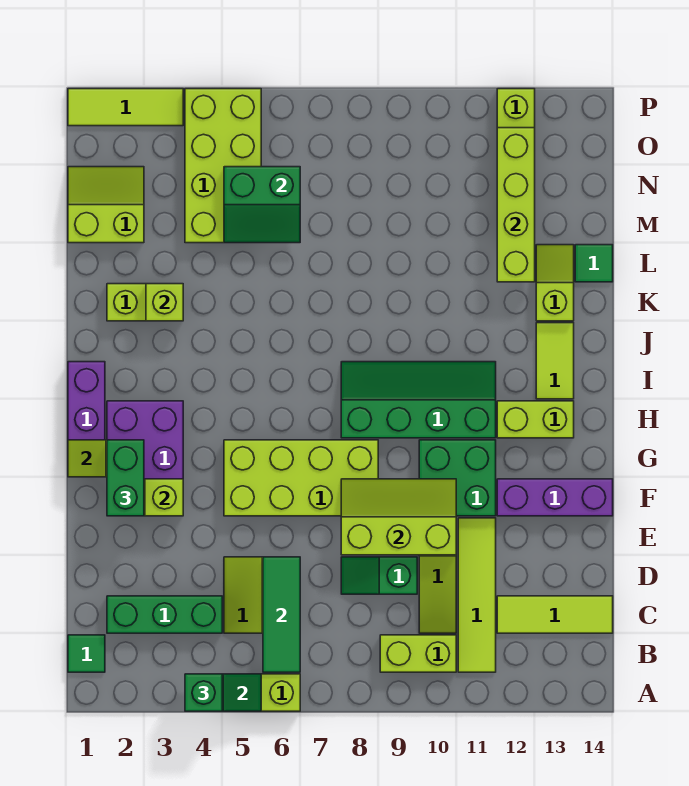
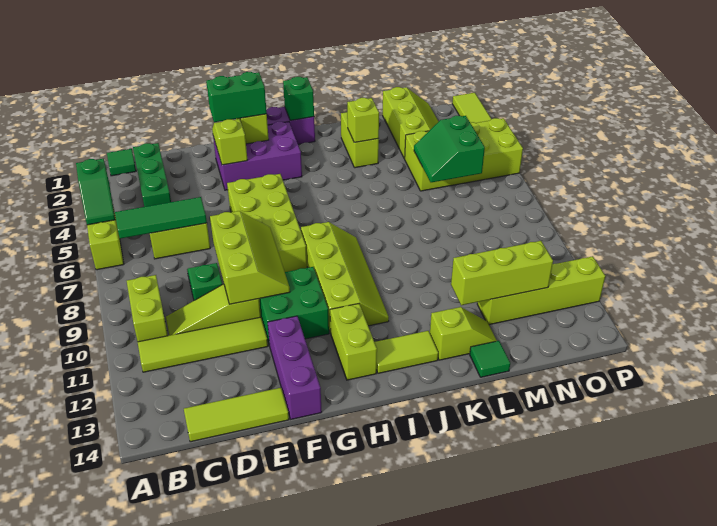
green 1x1 brick [185,674,222,711] -> green 1x1 brick moved to [283,77,314,120]
lime 1x3 tile [497,596,613,633] -> lime 1x3 tile turned to [184,388,289,442]
green 2x4 slope [341,362,496,438] -> lime 2x4 slope [301,222,389,333]
lime 1x4 brick [497,128,535,282] -> lime 1x3 brick [451,241,553,305]
lime 2x2 slope [68,167,144,243] -> lime 2x3 slope [383,87,439,159]

